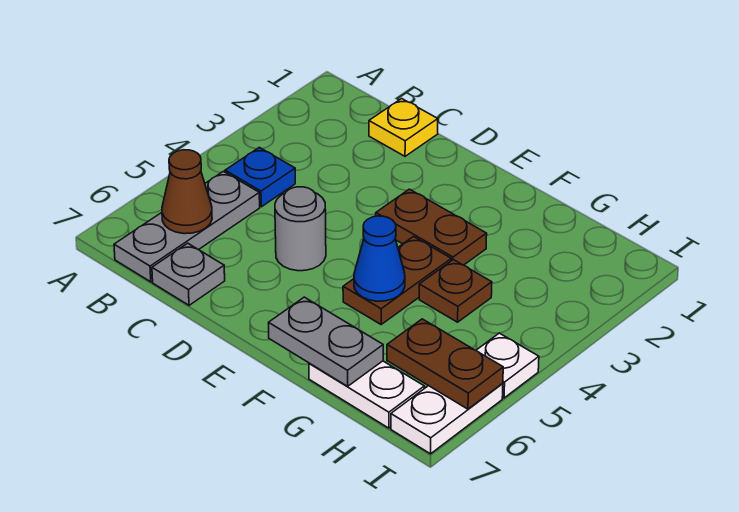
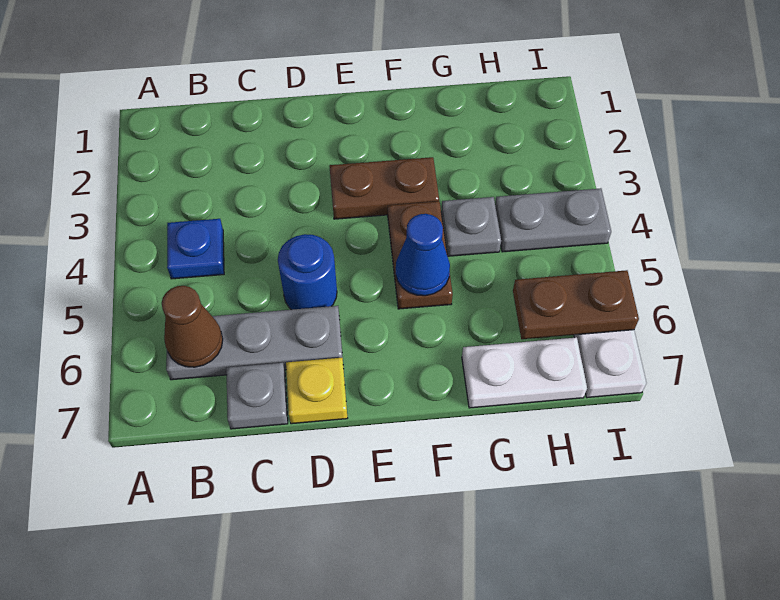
grey 1x3 plate [114,171,260,282] -> grey 1x3 plate turned to [166,306,343,380]
yellow 1x1 plate [369,99,438,156] -> yellow 1x1 plate moved to [286,358,347,424]
grey 1x1 round brick [275,187,326,271] -> blue 1x1 round brick [278,234,337,310]
grey 1x2 plate [269,297,383,386] -> grey 1x2 plate moved to [495,188,611,252]
brown 1x1 plate [419,260,492,322] -> grey 1x1 plate [441,197,501,256]
white 1x1 plate [476,333,539,398] -> none

